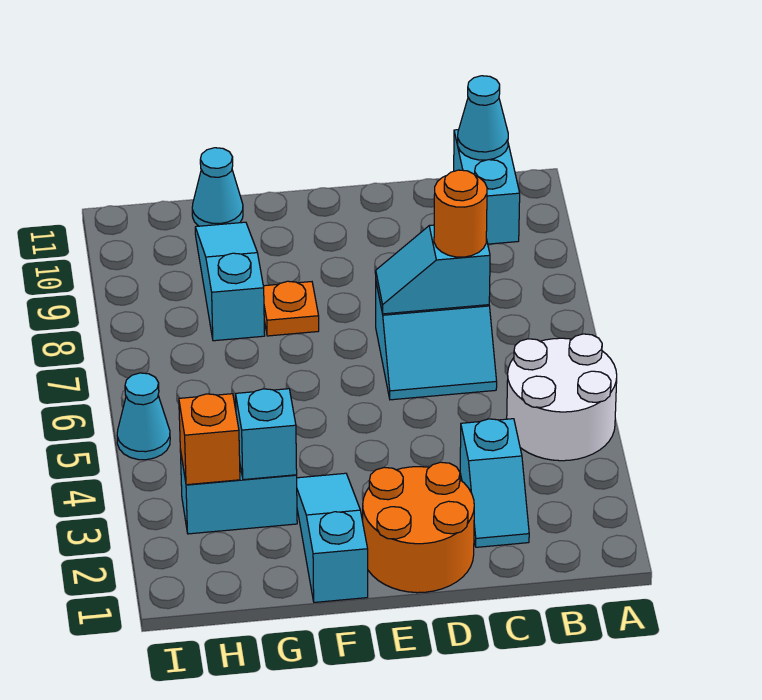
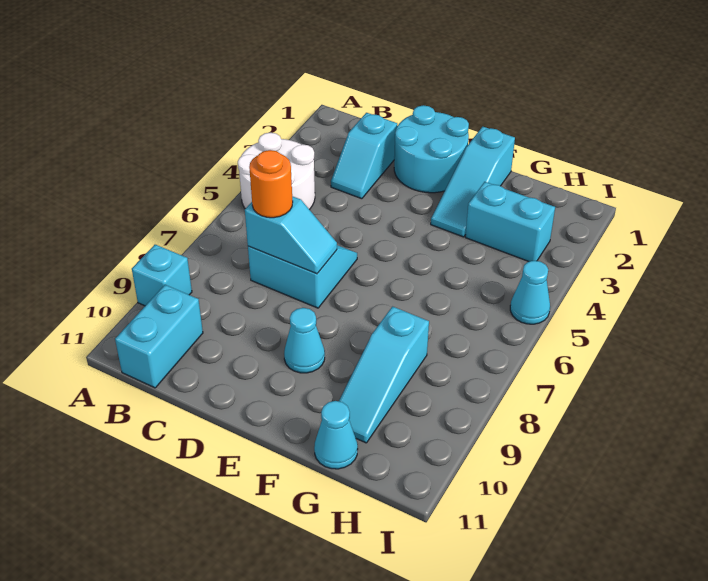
cyan 1x1 cone [458,76,508,160] -> cyan 1x1 cone moved to [284,308,325,373]
cyan 1x2 slope [460,419,529,547] -> cyan 1x2 slope turned to [331,113,397,199]
orange 2x2 round brick [363,462,474,593] -> cyan 2x2 round brick [394,105,469,193]
orange 1x1 plate [263,281,319,336] -> none
cyan 1x1 brick [236,389,297,480] -> cyan 1x1 brick moved to [132,245,192,306]
orange 1x1 brick [179,394,240,485] -> none

